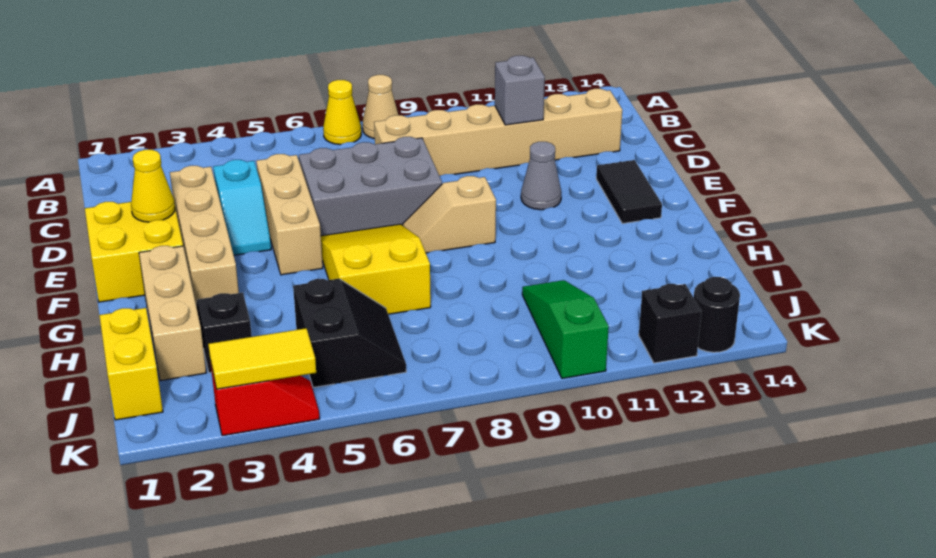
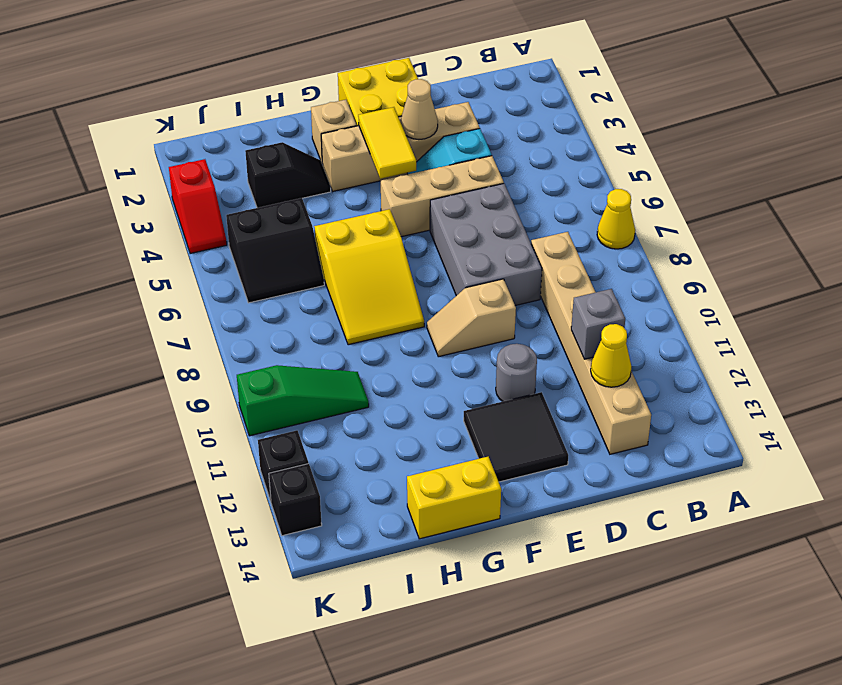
tan 1x1 cone [363,75,398,139] -> tan 1x1 cone moved to [401,79,438,140]
yellow 1x1 cone [131,150,175,222] -> yellow 1x1 cone moved to [591,324,631,387]
grey 1x1 cone [521,142,561,210] -> grey 1x1 round brick [496,344,537,402]
black 1x2 tile [596,160,662,223] -> black 2x2 tile [464,392,568,482]
yellow 2x3 slope [321,224,431,314] -> yellow 2x3 slope turned to [314,209,424,345]
tan 1x2 slope [403,176,496,253] -> tan 1x2 slope turned to [427,279,516,357]
tan 1x3 brick [139,246,206,381] -> tan 1x1 brick [311,100,356,164]
yellow 1x2 brick [99,308,163,420] -> yellow 1x2 brick moved to [407,457,501,539]
yellow 1x2 tile [208,328,316,389] -> yellow 1x2 tile moved to [358,107,416,179]
black 1x1 round brick [694,277,740,352] -> black 1x1 brick [269,464,322,536]

